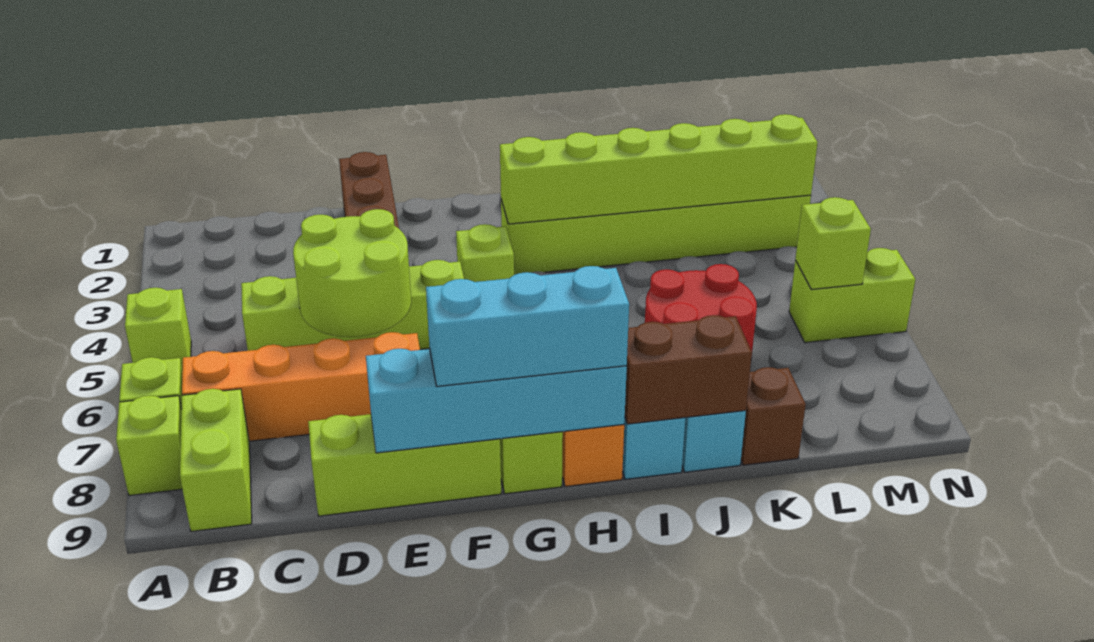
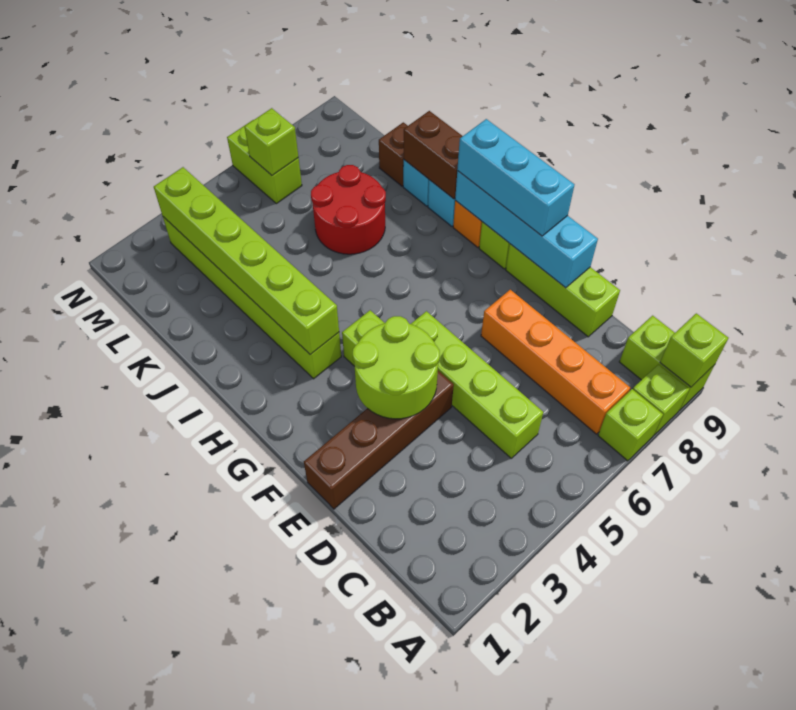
lime 1x1 brick [125,288,191,371] -> lime 1x1 brick moved to [660,313,728,387]
lime 1x2 brick [180,389,252,531] -> lime 1x2 brick turned to [619,316,714,410]
lime 2x2 round brick [293,209,411,337] -> lime 2x2 round brick moved to [353,316,440,419]

